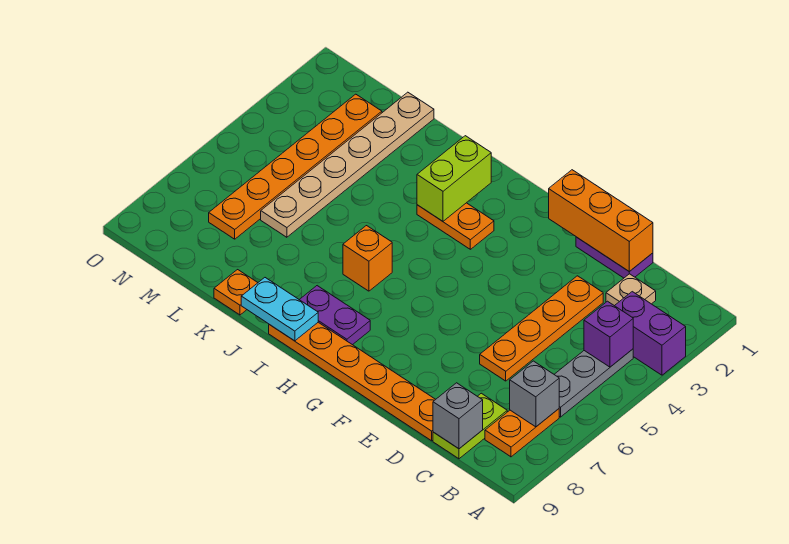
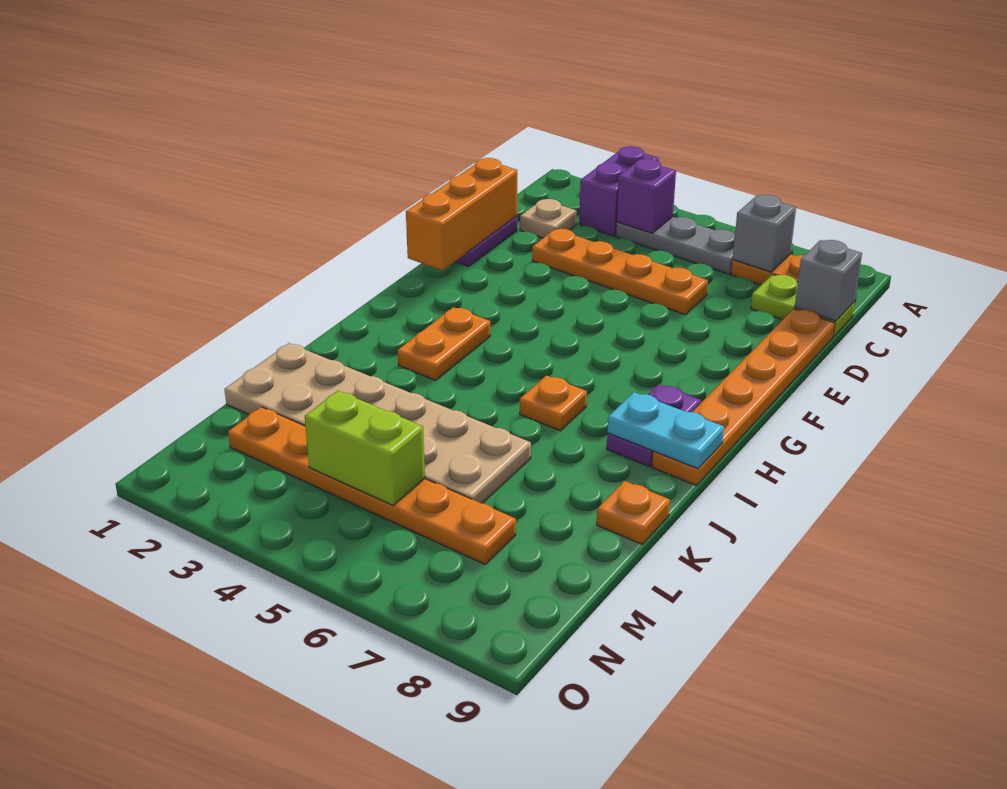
lime 1x2 brick [417,136,491,221] -> lime 1x2 brick moved to [305,391,425,505]
orange 1x1 brick [343,226,392,291] -> orange 1x1 plate [520,376,587,431]
cyan 1x2 plate [241,278,318,341] -> cyan 1x2 plate turned to [607,392,724,469]
tan 1x6 plate [261,92,434,237] -> tan 2x6 plate [225,343,531,503]

